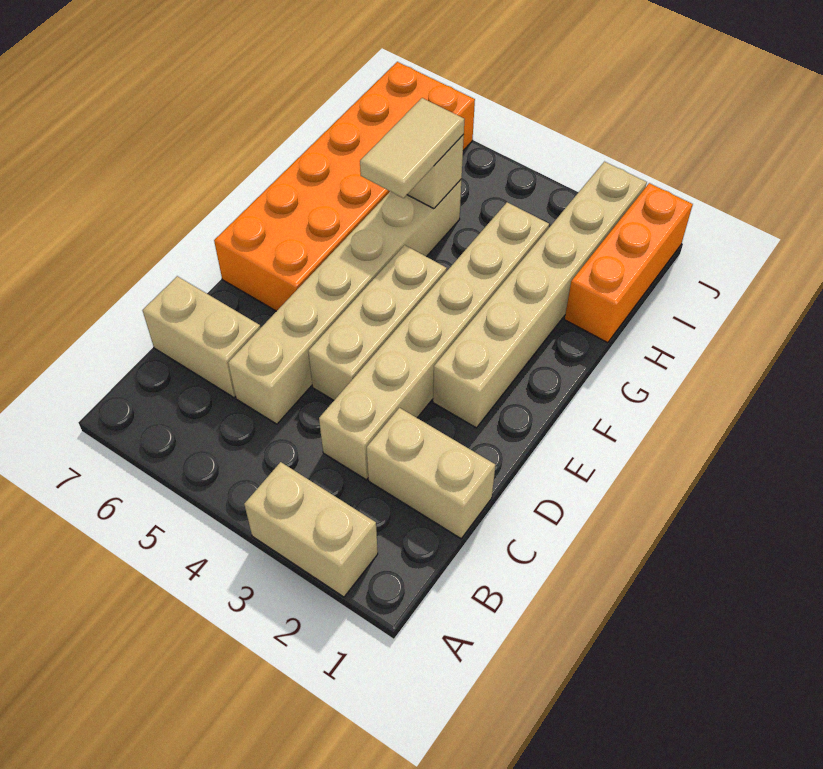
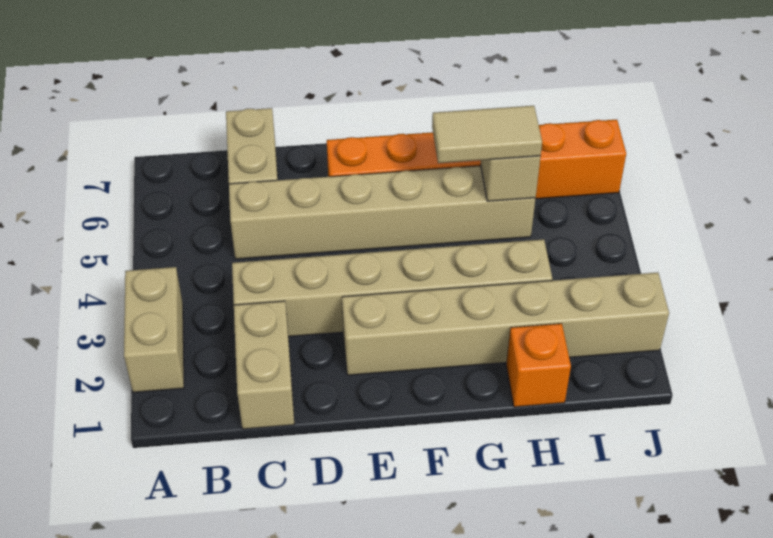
tan 1x3 brick [308,245,447,400] -> none
orange 2x6 brick [214,62,475,311] -> orange 1x6 brick [327,120,626,199]
orange 1x3 brick [565,183,693,343] -> orange 1x1 brick [506,324,571,407]

